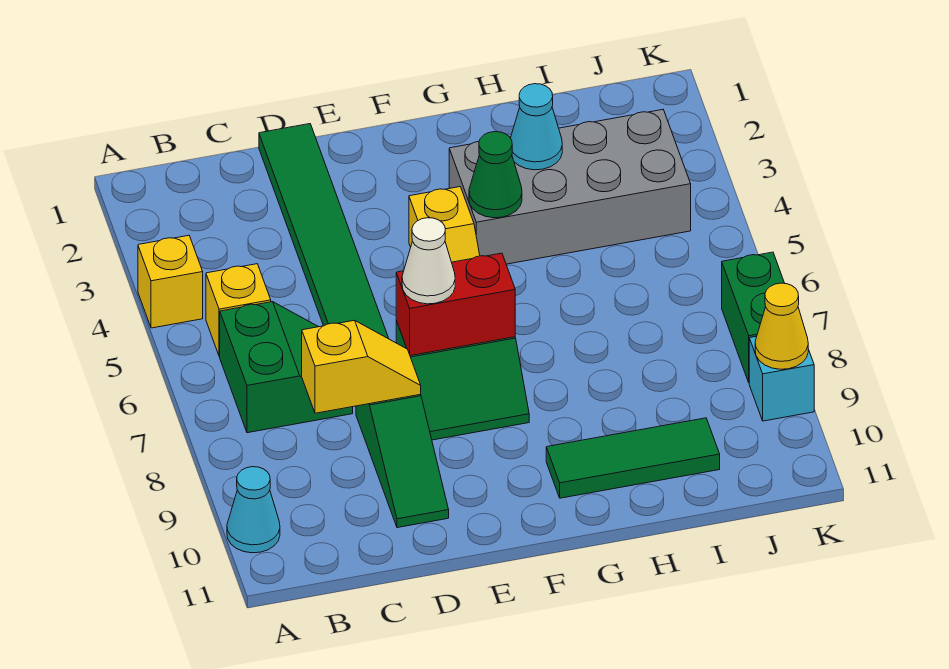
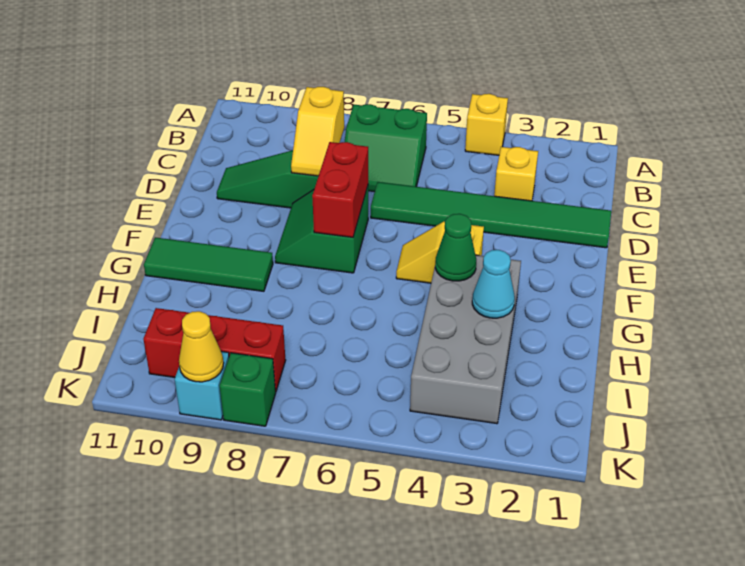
cyan 1x1 cone [227,467,280,553] -> none
yellow 1x1 brick [206,264,271,356] -> yellow 1x1 brick moved to [494,147,538,201]
white 1x1 cone [402,218,455,304] -> none
green 1x3 tile [546,418,720,498] -> green 1x3 tile turned to [144,237,273,291]
none -> red 1x3 brick [143,308,286,392]
green 1x2 brick [722,252,784,382] -> green 1x1 brick [220,353,276,426]

